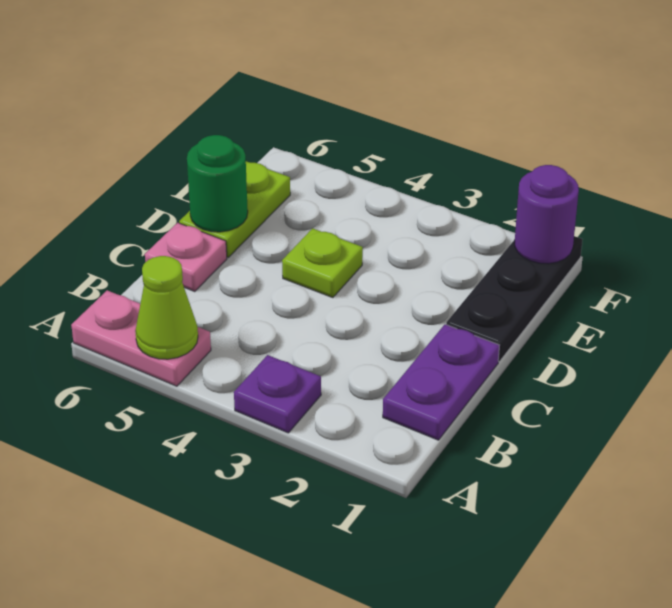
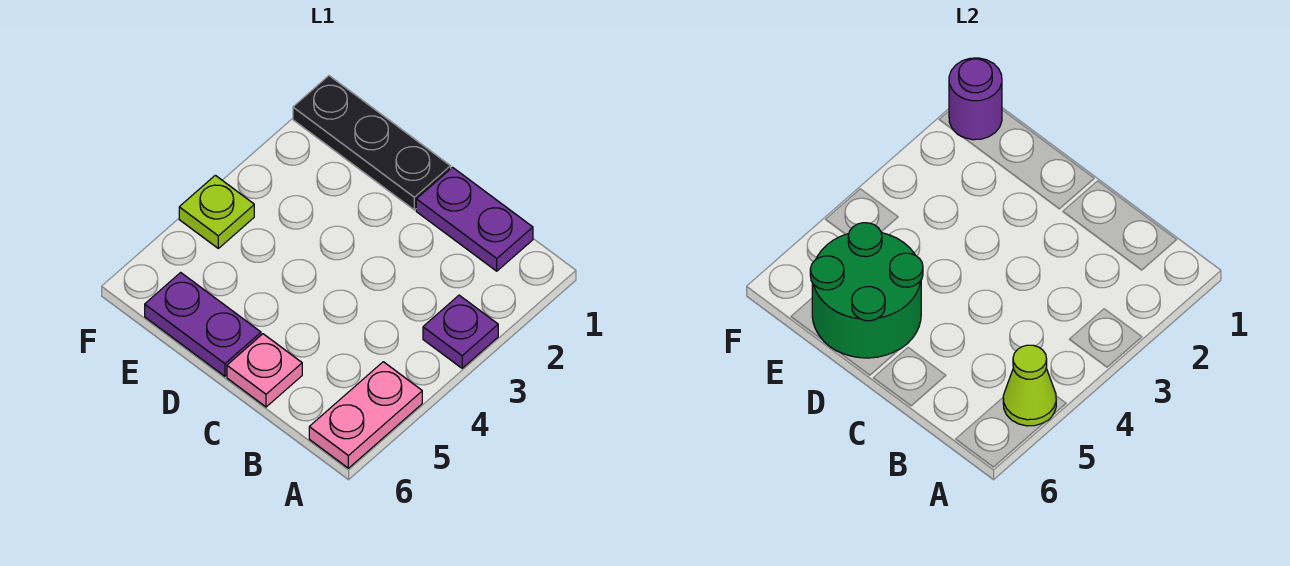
lime 1x1 plate [282,228,363,298] -> lime 1x1 plate moved to [179,175,254,248]
lime 1x2 plate [179,161,290,257] -> purple 1x2 plate [145,272,261,376]
green 1x1 round brick [187,135,248,232] -> green 2x2 round brick [810,223,923,358]

